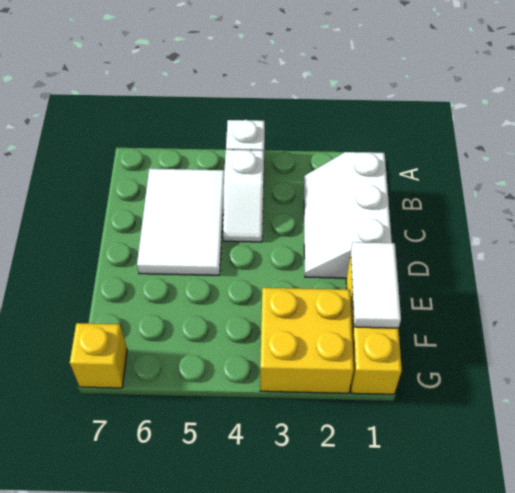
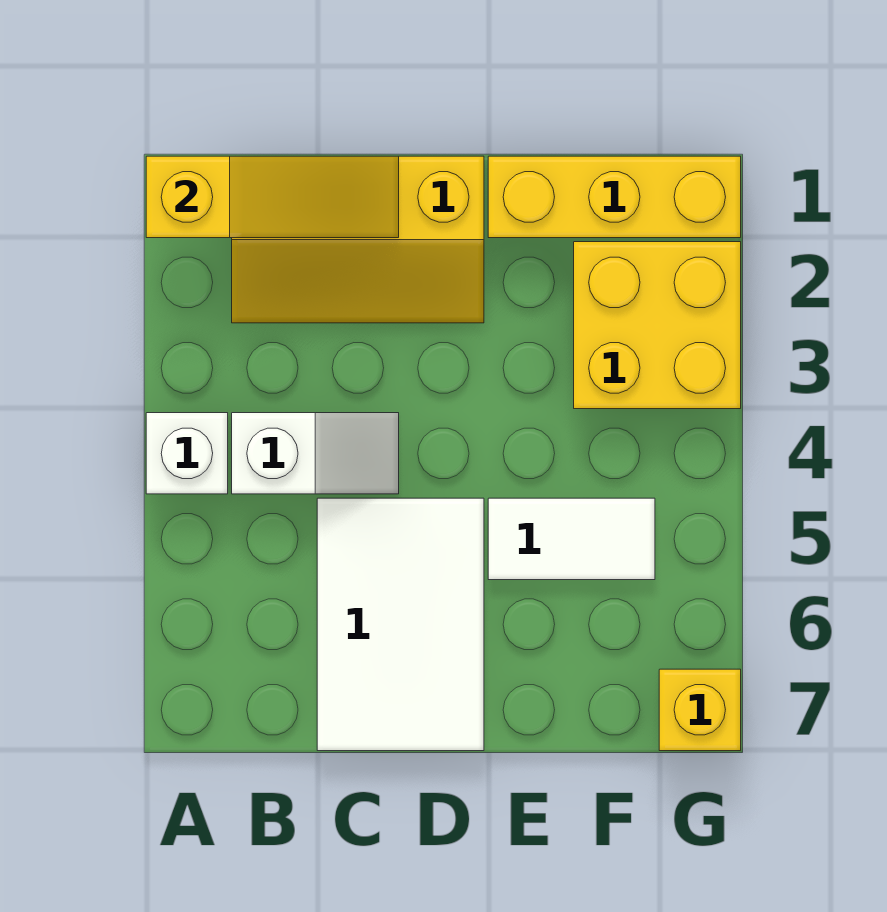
none -> yellow 1x3 slope [146,156,399,238]
white 2x3 slope [304,152,392,278] -> yellow 2x3 slope [232,156,484,323]
white 2x3 tile [137,169,224,275] -> white 2x3 tile turned to [317,498,484,751]
white 1x2 tile [351,242,401,328] -> white 1x2 tile moved to [488,498,655,580]

